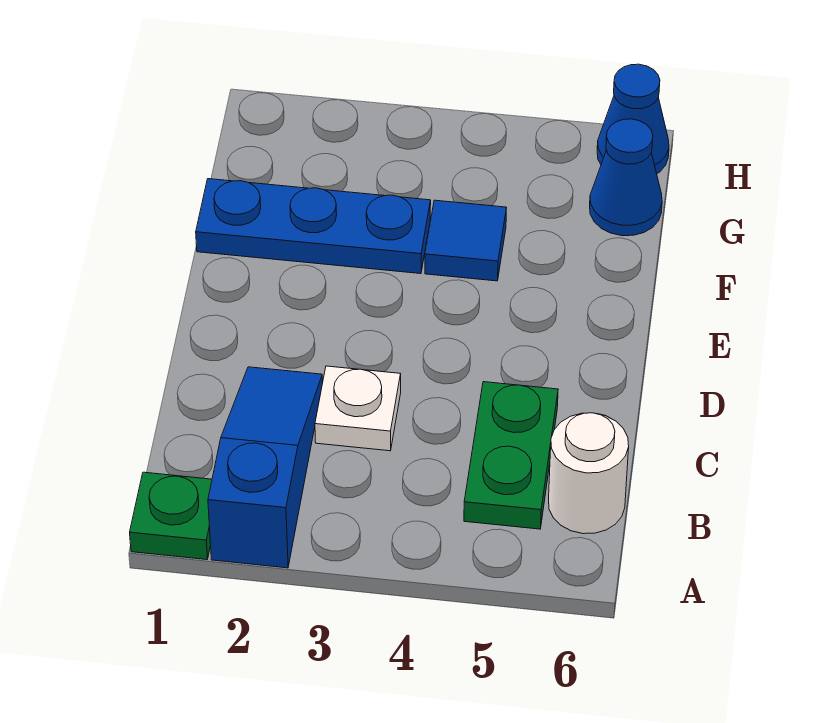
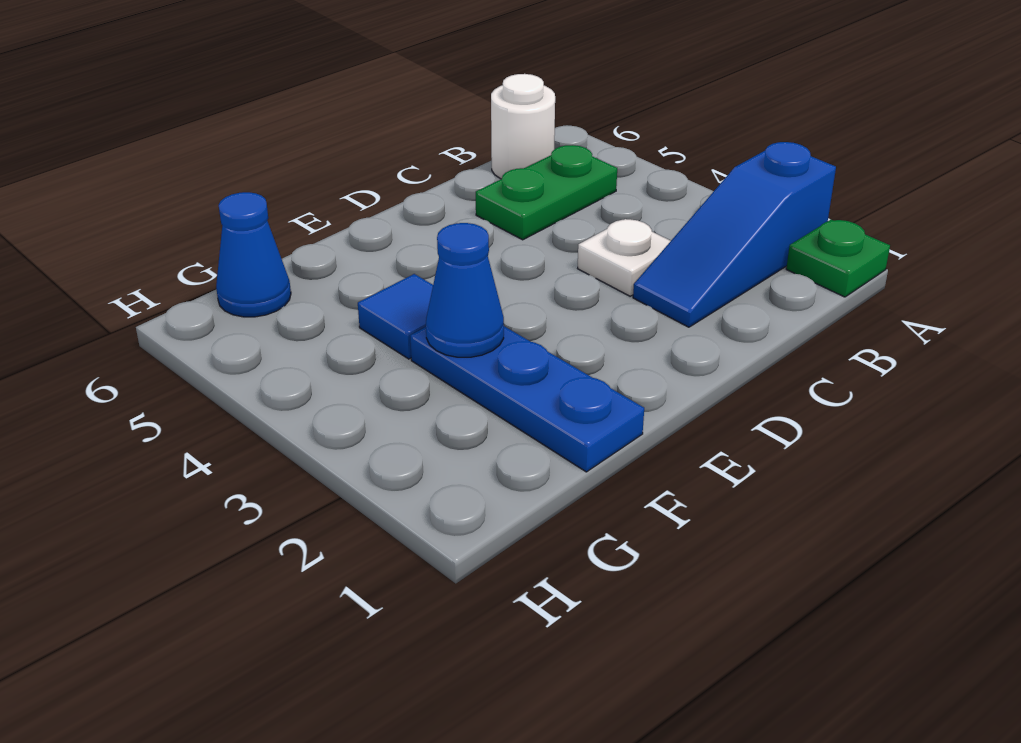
blue 1x1 cone [597,64,669,173] -> blue 1x1 cone moved to [426,223,504,357]

